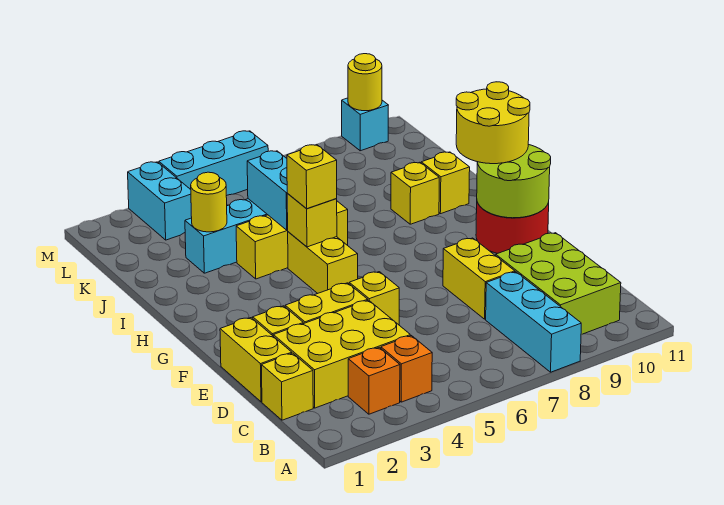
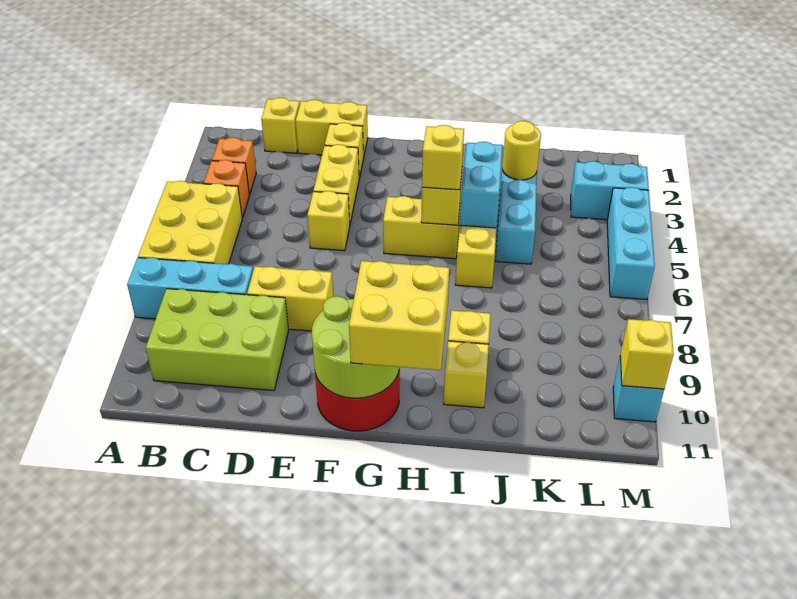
yellow 2x3 brick [273,300,410,408] -> yellow 2x3 brick moved to [138,181,242,264]
yellow 2x2 round brick [456,82,530,164] -> yellow 2x2 brick [349,261,449,370]
cyan 1x2 brick [247,151,288,230] -> cyan 1x2 brick turned to [460,141,503,228]
yellow 1x1 round brick [348,54,382,111] -> yellow 1x1 brick [620,319,674,389]

